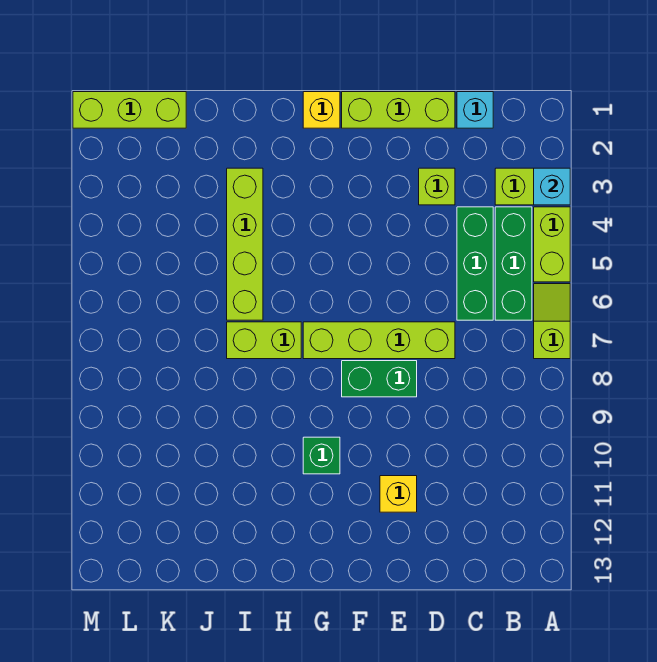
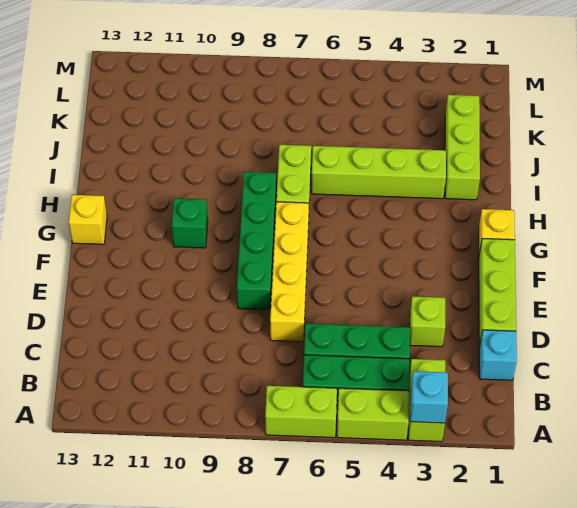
lime 1x2 slope [534,284,570,359] -> lime 1x2 brick [265,386,337,438]
lime 1x4 brick [303,322,455,359] -> yellow 1x4 brick [270,202,309,342]
green 1x2 brick [342,361,417,397] -> green 1x4 brick [237,172,276,310]
yellow 1x1 brick [380,476,417,512] -> yellow 1x1 brick moved to [69,195,107,244]
lime 1x3 brick [73,92,186,128] -> lime 1x3 brick moved to [445,95,480,200]

